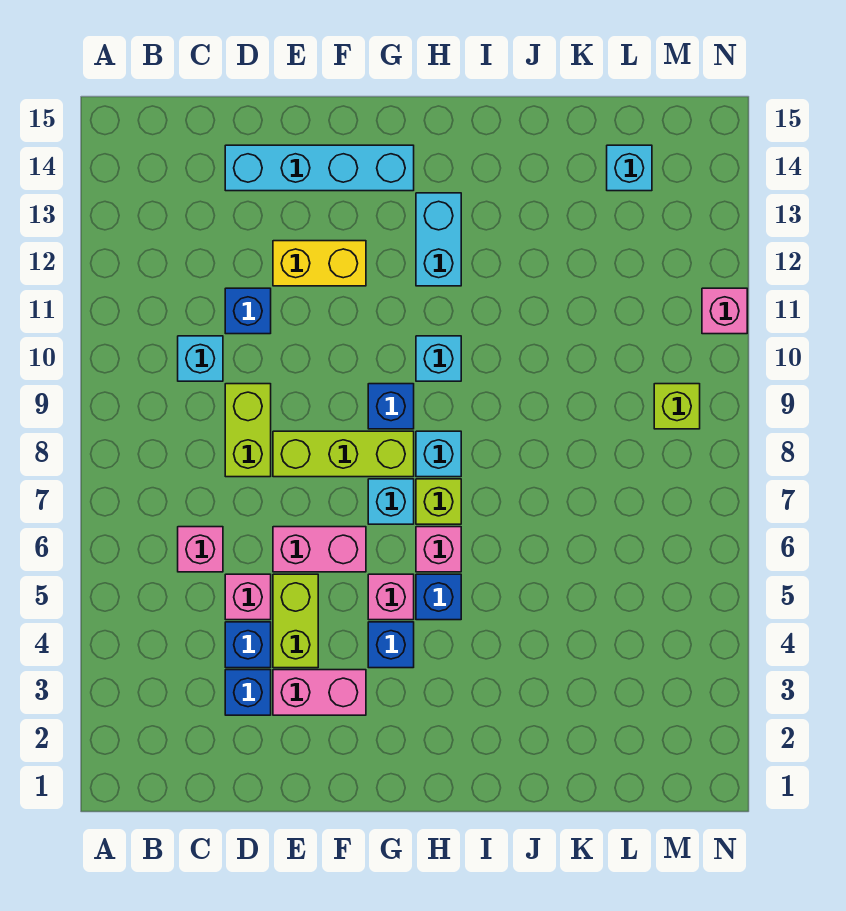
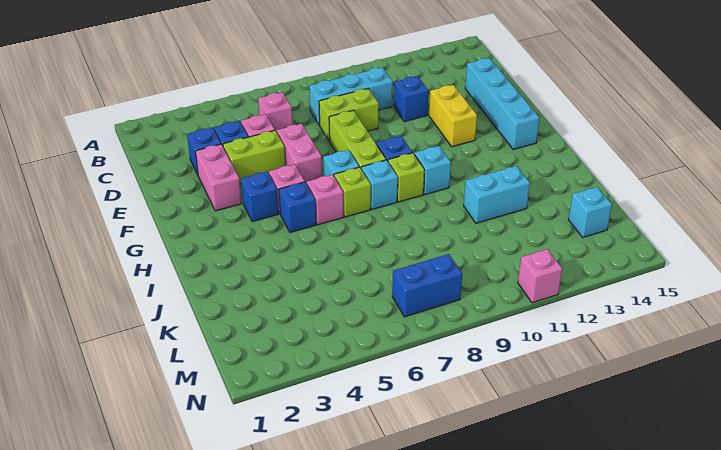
cyan 1x1 brick [178,336,223,381] -> cyan 1x3 brick [309,67,393,125]
cyan 1x2 brick [416,193,461,286] -> cyan 1x2 brick moved to [464,166,530,223]
none -> blue 1x2 brick [392,254,462,317]
lime 1x1 brick [654,384,700,429] -> lime 1x1 brick moved to [388,153,425,202]

